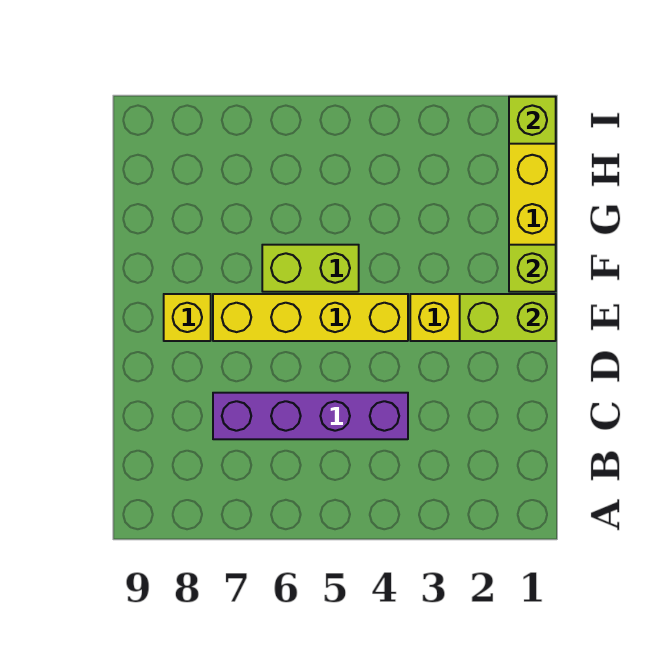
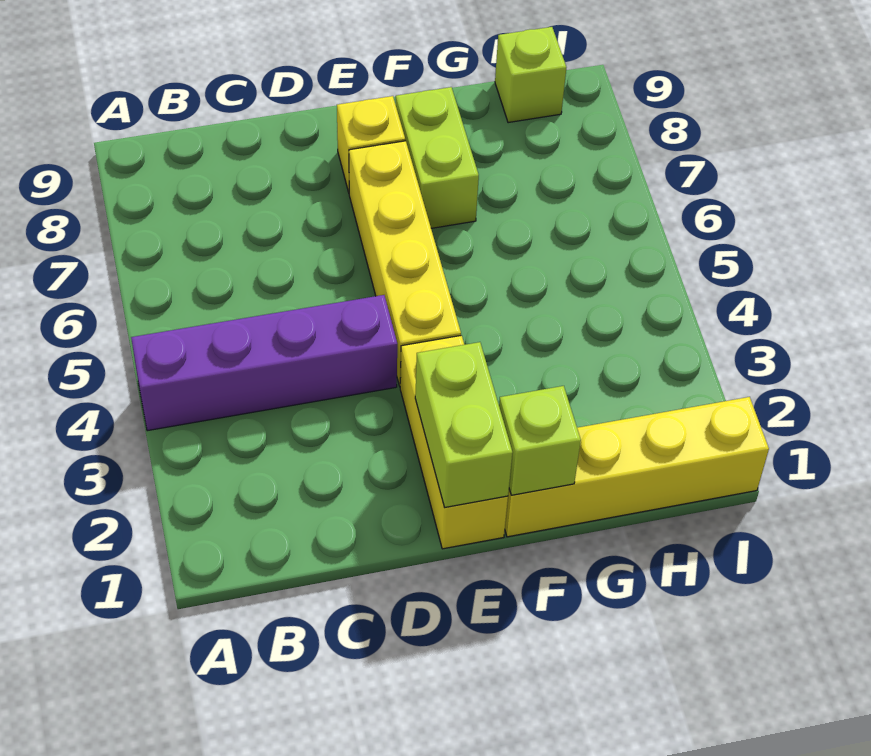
purple 1x4 brick [213,393,408,439] -> purple 1x4 brick turned to [131,295,397,431]
lime 1x2 brick [262,245,359,292] -> lime 1x2 brick moved to [396,87,479,228]
lime 1x1 brick [509,97,556,144] -> lime 1x1 brick moved to [495,27,566,123]

